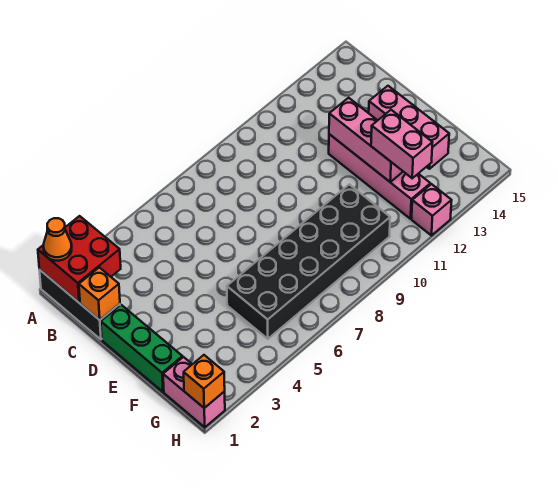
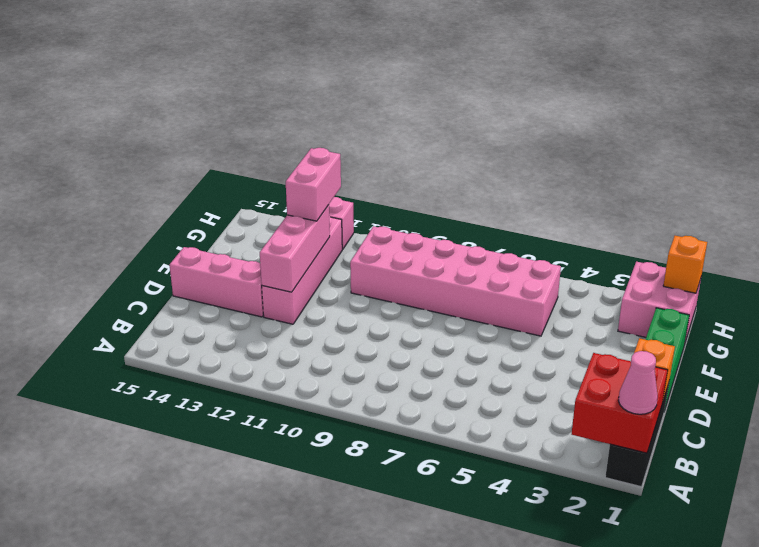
orange 1x1 cone [43,218,72,261] -> pink 1x1 cone [619,351,658,414]
pink 1x3 brick [369,86,449,169] -> pink 1x3 brick turned to [170,247,264,317]
black 2x6 brick [227,184,390,339] -> pink 2x6 brick [350,226,561,336]
pink 1x2 brick [163,357,225,427] -> pink 2x2 brick [618,262,701,342]

